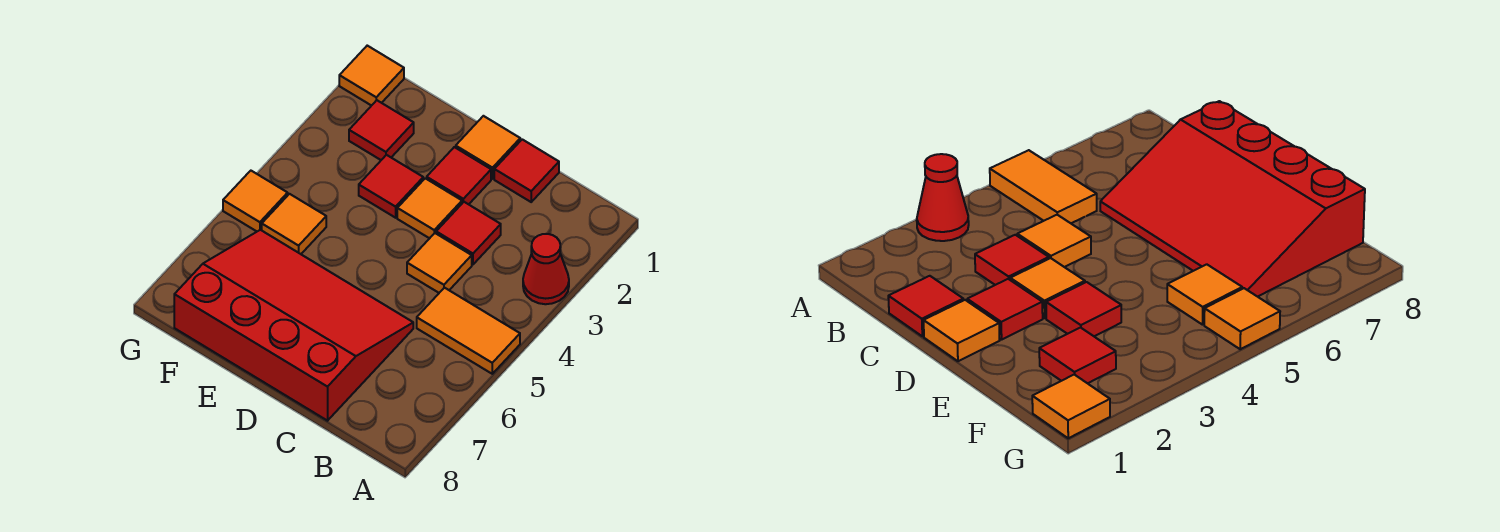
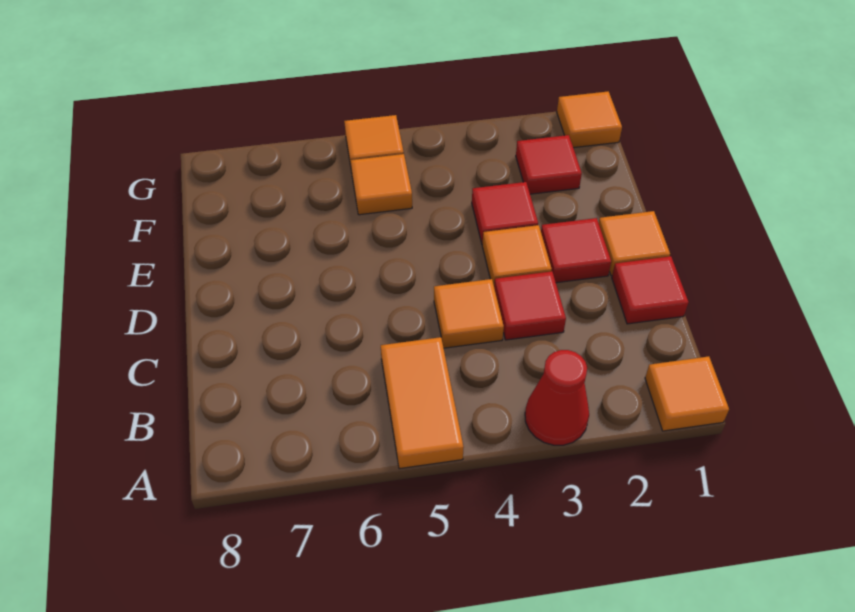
none -> orange 1x1 tile [645,356,729,431]
red 3x4 slope [174,230,413,421] -> none

